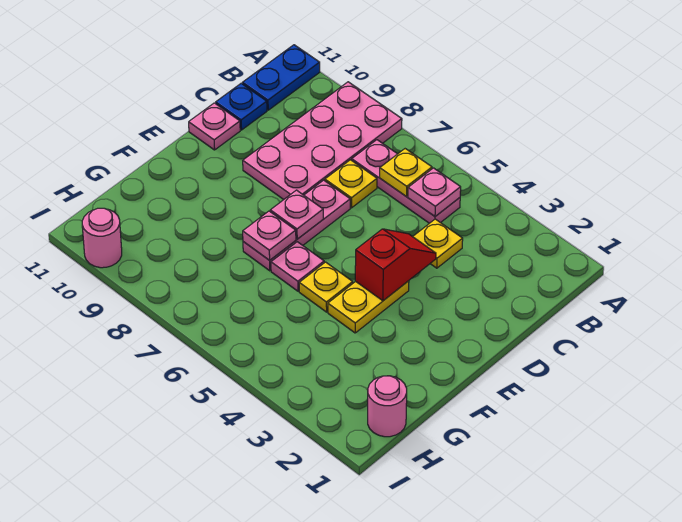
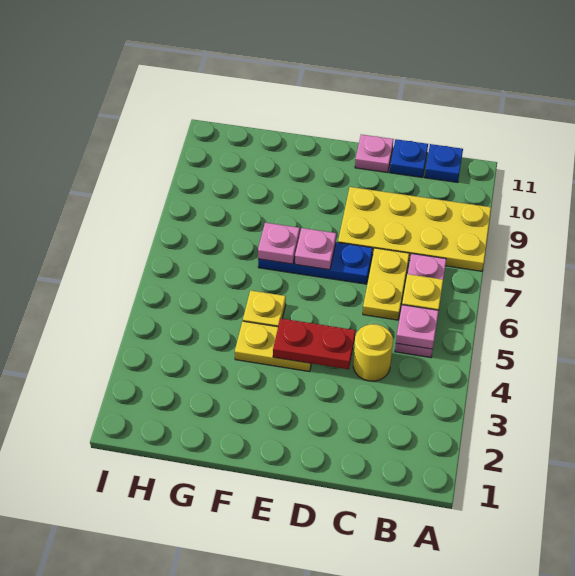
pink 2x4 plate [243,82,402,199] -> yellow 2x4 plate [338,187,491,271]
blue 1x2 plate [242,45,320,110] -> blue 1x1 plate [425,144,463,183]
yellow 1x1 plate [413,219,463,268] -> yellow 1x1 round brick [353,324,393,381]
yellow 1x1 plate [325,160,377,208] -> yellow 1x2 plate [363,248,409,320]
red 1x2 slope [355,229,436,301] -> red 1x2 plate [273,318,356,369]
pink 1x3 plate [243,180,350,271] -> blue 1x3 plate [258,242,373,284]
pink 1x1 plate [271,242,324,291] -> none
pink 1x1 round brick [368,376,407,437] -> none
pink 1x1 round brick [82,208,122,268] -> none

